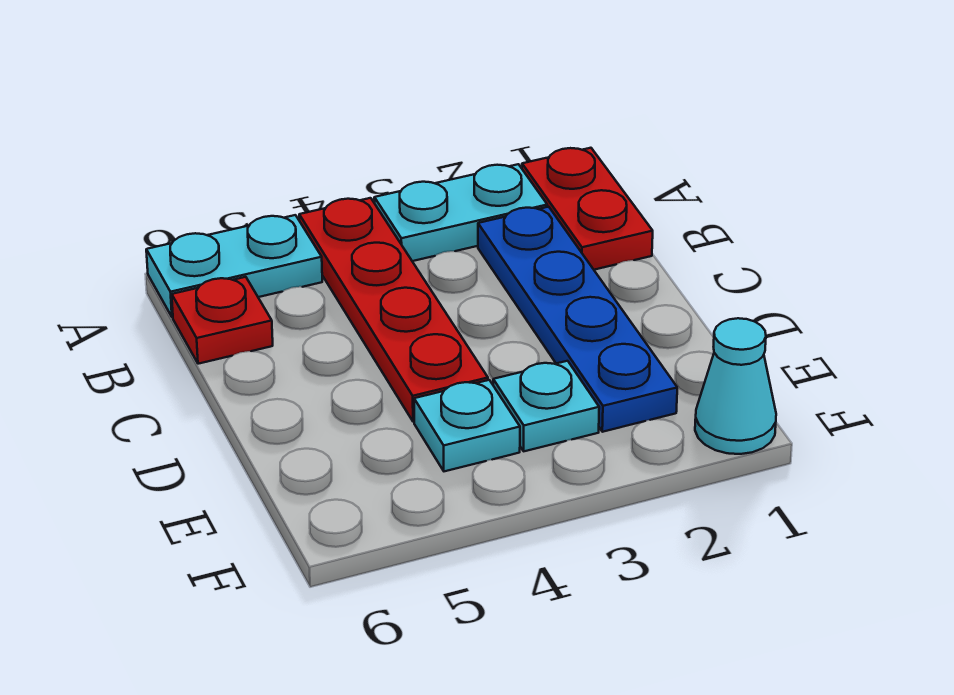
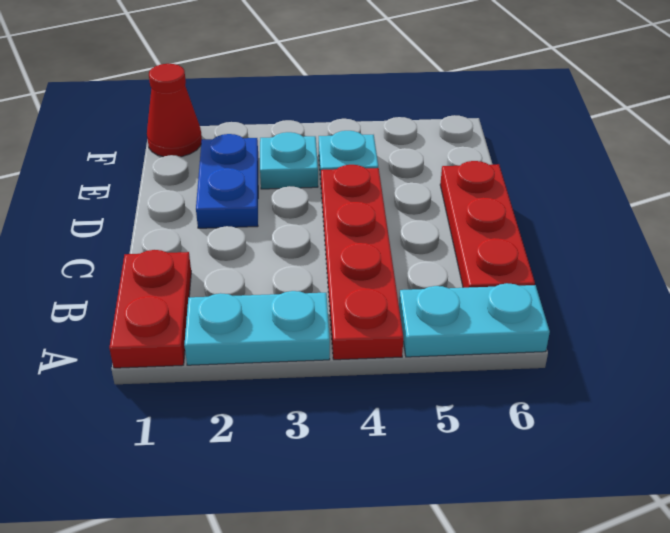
blue 1x4 plate [478,207,677,432] -> blue 1x2 plate [196,134,258,228]
red 1x1 plate [172,277,273,364] -> red 1x3 plate [440,161,535,288]
cyan 1x1 cone [695,318,776,454] -> red 1x1 cone [147,64,202,157]

